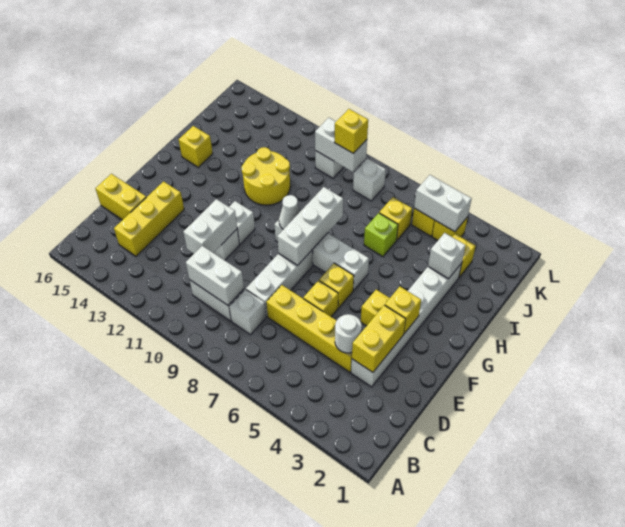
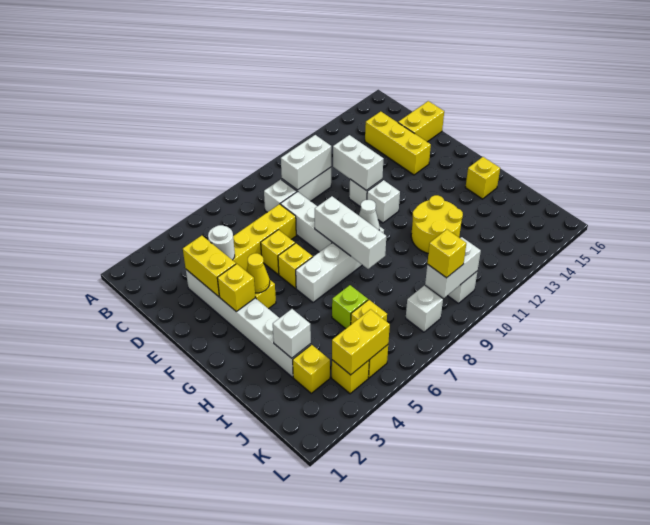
none -> yellow 1x1 cone [246,253,270,293]
white 1x2 brick [414,175,472,232] -> yellow 1x2 brick [332,309,390,375]

